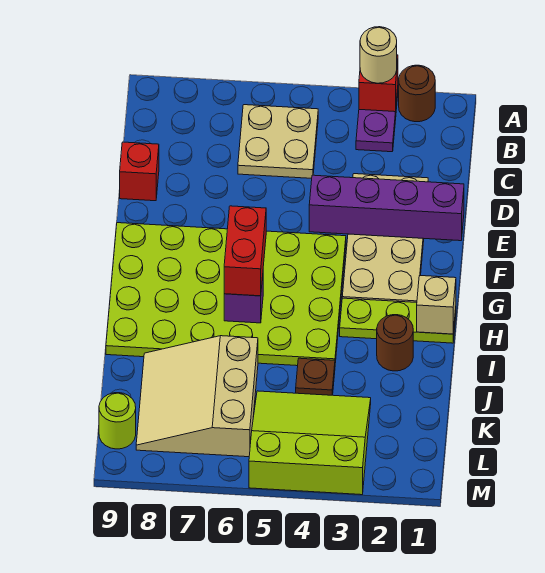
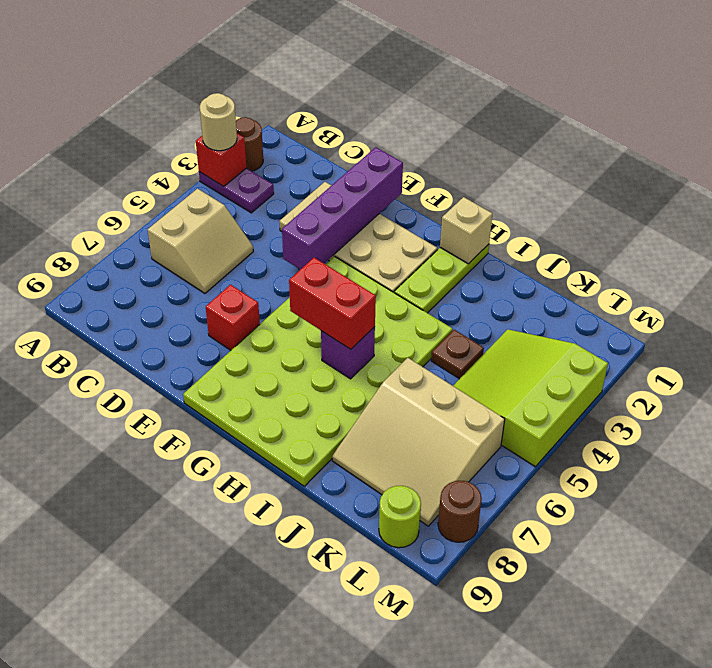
tan 2x2 plate [238,105,318,178] -> tan 2x2 slope [148,189,253,293]
red 1x1 brick [120,142,159,201] -> red 1x1 brick moved to [206,285,260,350]
brown 1x1 round brick [377,315,413,371] -> brown 1x1 round brick moved to [438,481,482,542]

